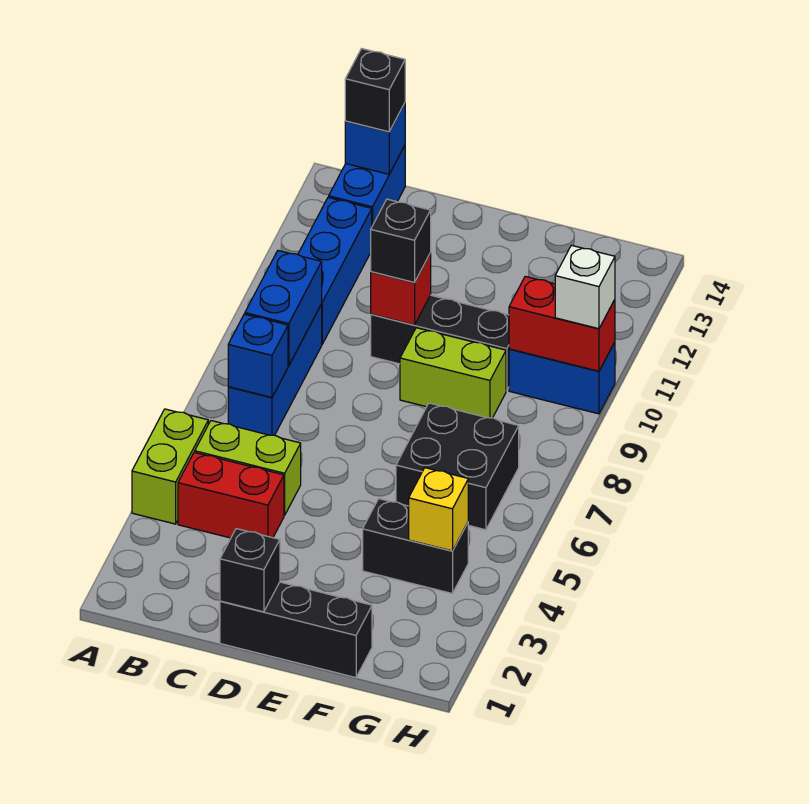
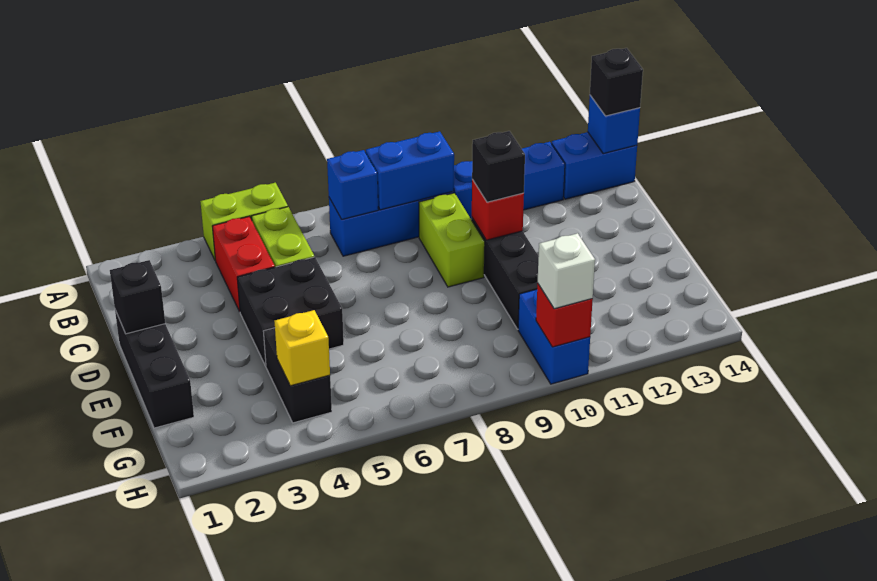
lime 1x2 brick [400,328,506,418] -> lime 1x2 brick moved to [419,193,485,287]
black 2x2 brick [396,403,519,530] -> black 2x2 brick moved to [237,257,344,366]
red 1x2 brick [509,276,615,371] -> red 1x1 brick [536,283,593,347]

